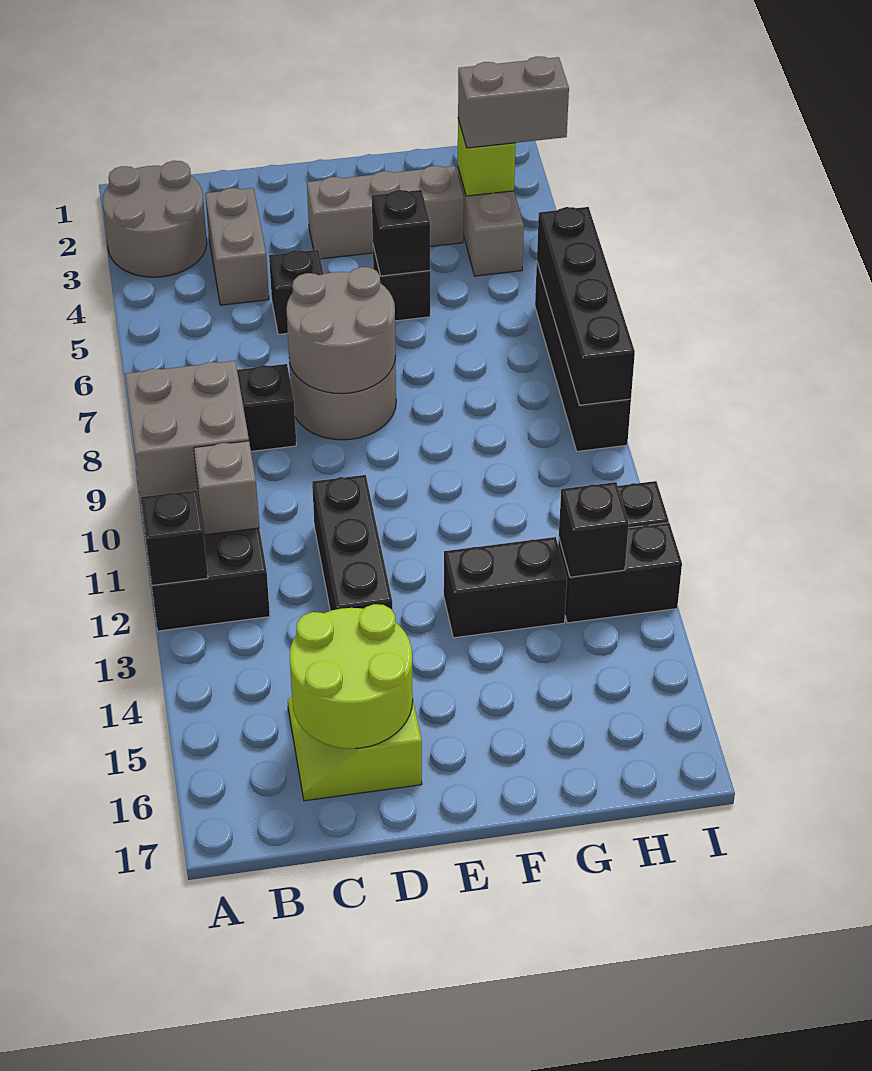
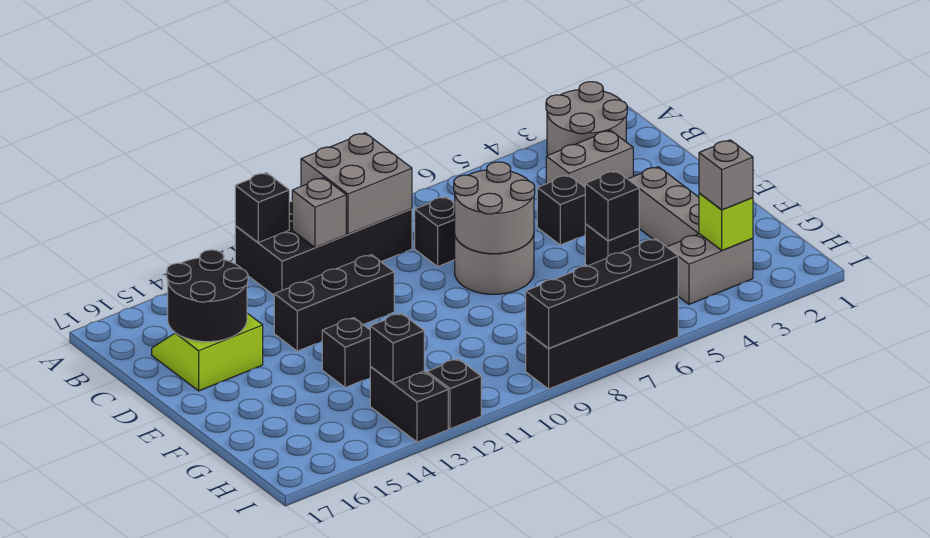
lime 2x2 round brick [290,604,413,749] -> black 2x2 round brick [167,250,248,342]
black 1x2 brick [444,537,567,638] -> black 1x1 brick [322,318,370,388]
grey 1x2 brick [458,56,569,148] -> grey 1x1 brick [699,140,753,210]

